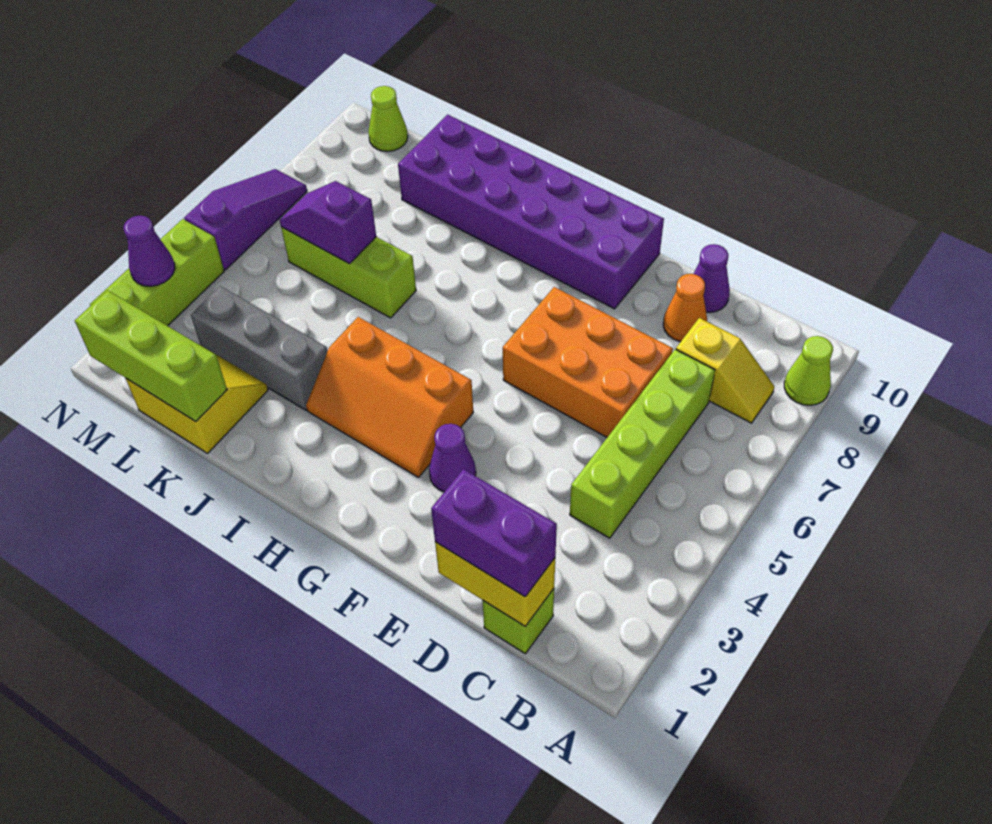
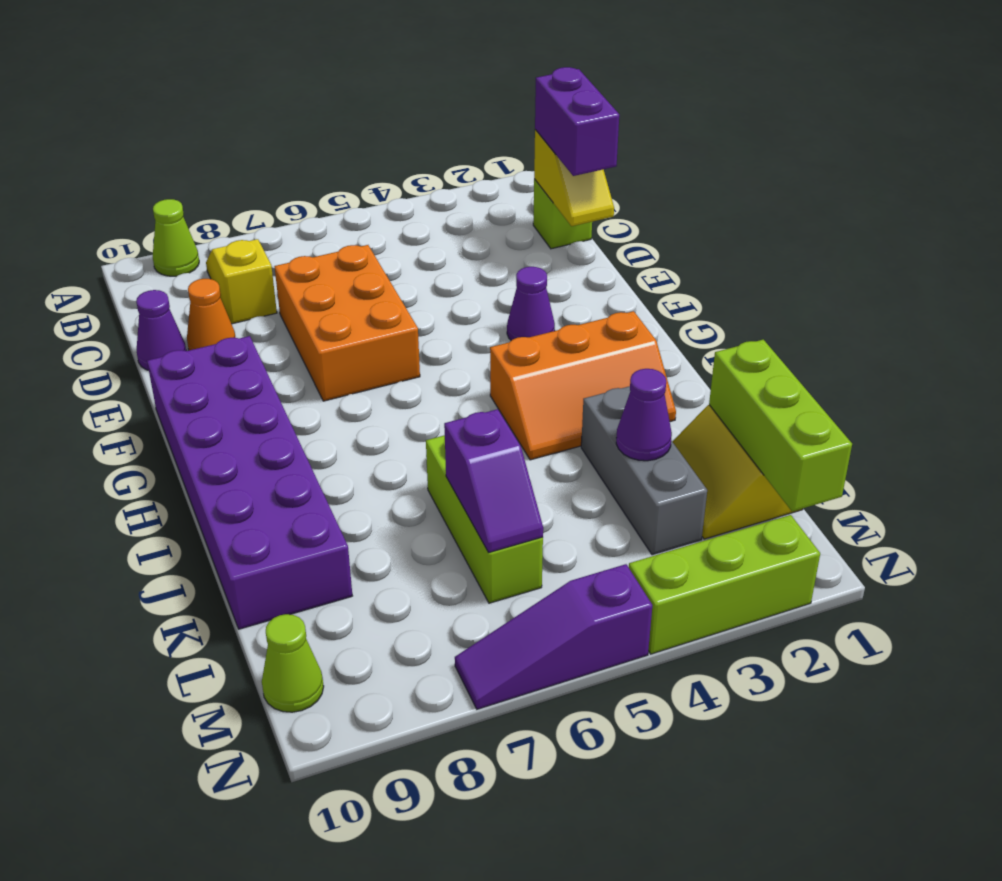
yellow 1x2 brick [435,542,555,626] -> yellow 1x2 slope [534,130,614,226]
lime 1x4 brick [570,349,715,538] -> none
orange 2x3 slope [306,317,473,477] -> orange 2x3 slope turned to [490,311,676,460]
purple 1x1 cone [123,216,175,286] -> purple 1x1 cone moved to [616,369,672,461]

